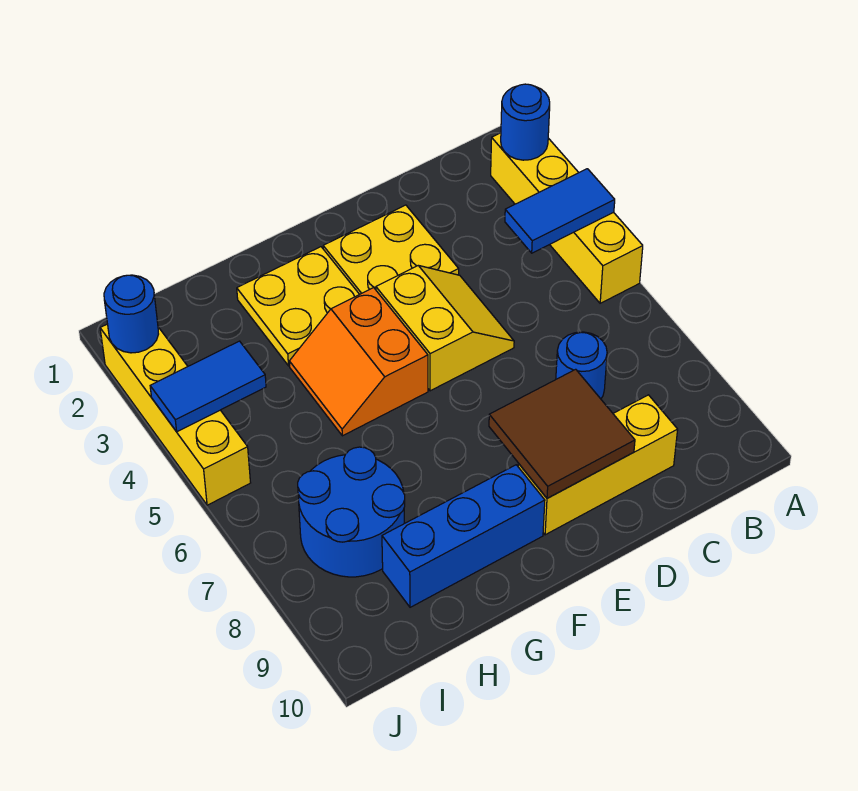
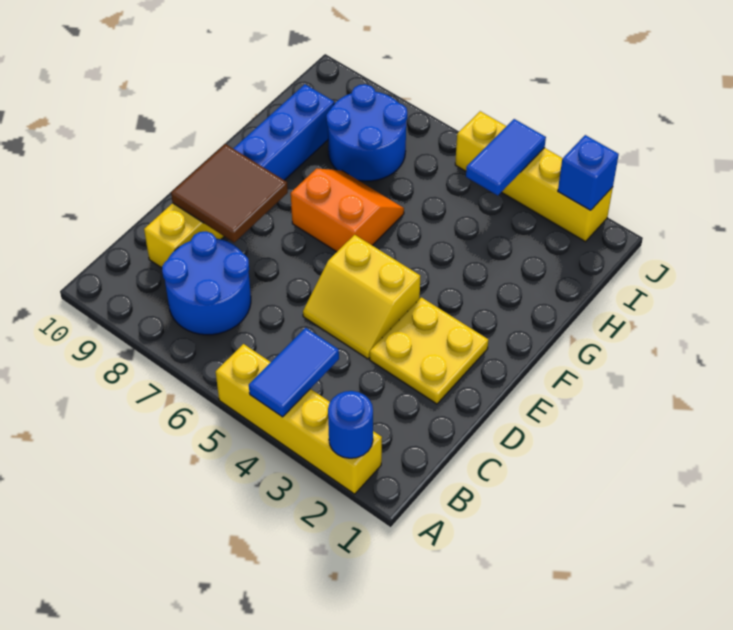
blue 1x1 round brick [556,332,607,399] -> blue 2x2 round brick [162,232,251,335]
yellow 2x2 plate [237,247,359,366] -> none
orange 2x2 slope [289,288,428,436] -> orange 2x2 slope moved to [291,168,404,252]
blue 1x1 round brick [104,275,158,353] -> blue 1x1 brick [558,135,619,210]

